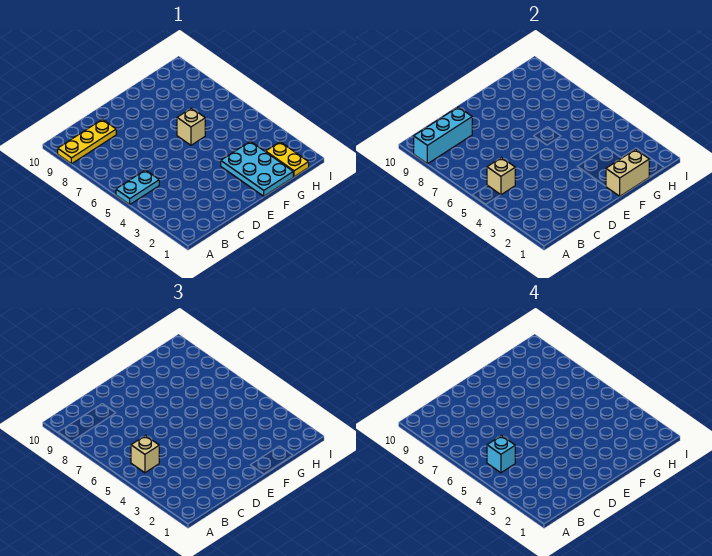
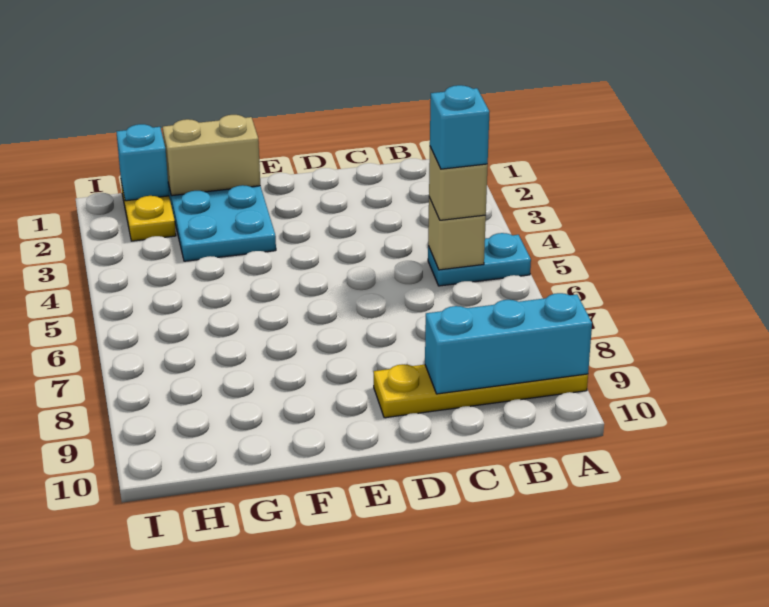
yellow 1x3 plate [58,119,116,164] -> yellow 1x4 plate [374,364,588,418]
tan 1x1 brick [177,108,205,145] -> none
none -> cyan 1x1 brick [116,124,169,201]

